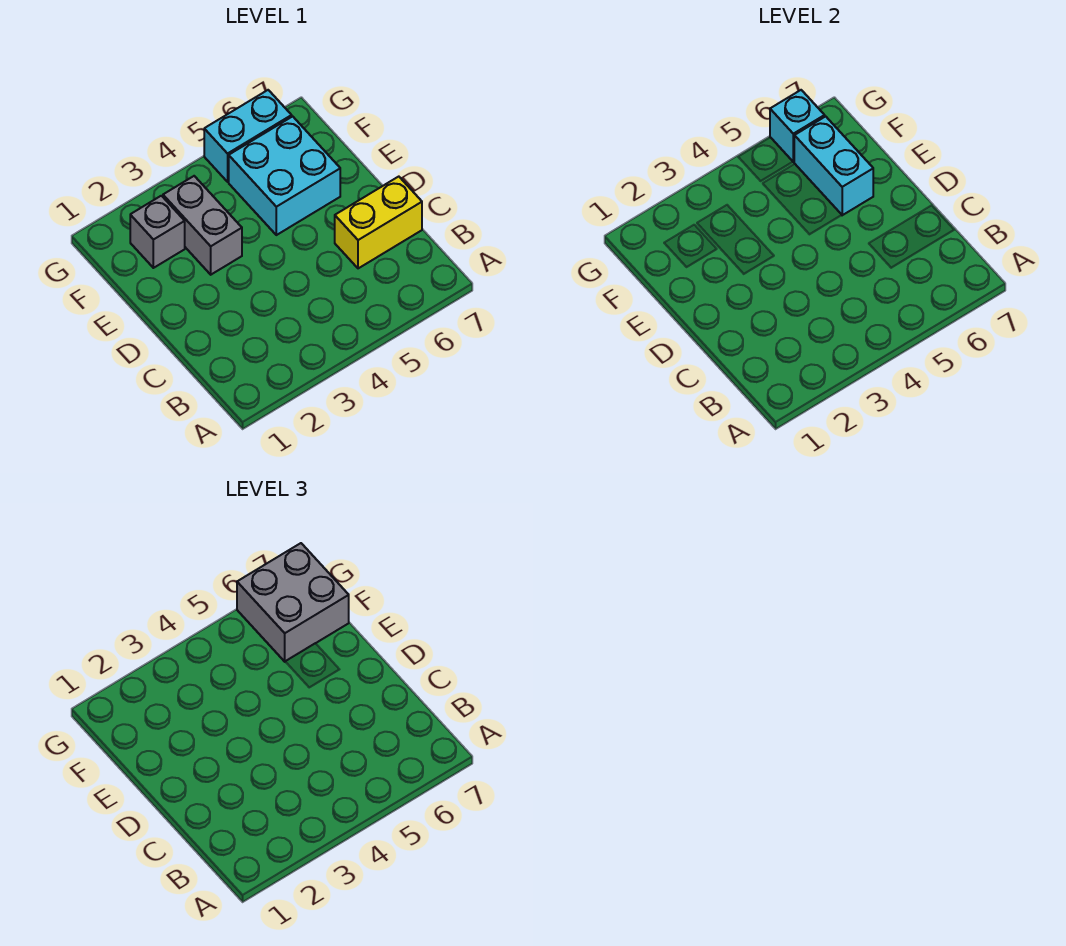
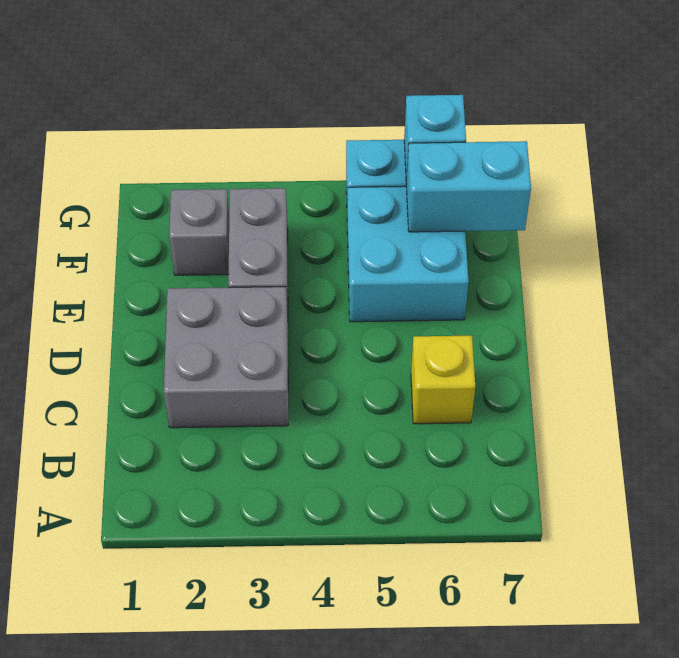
yellow 1x2 brick [335,177,422,268] -> yellow 1x1 brick [411,336,475,424]
cyan 1x2 brick [794,116,873,215] -> cyan 1x2 brick turned to [406,141,531,232]
grey 2x2 brick [237,543,349,662] -> grey 2x2 brick moved to [164,287,288,428]

